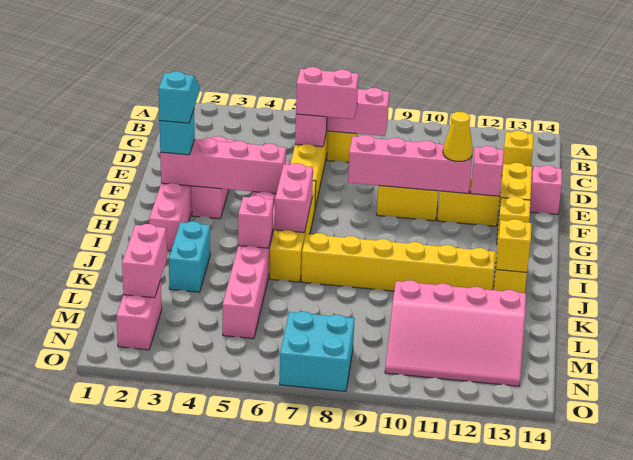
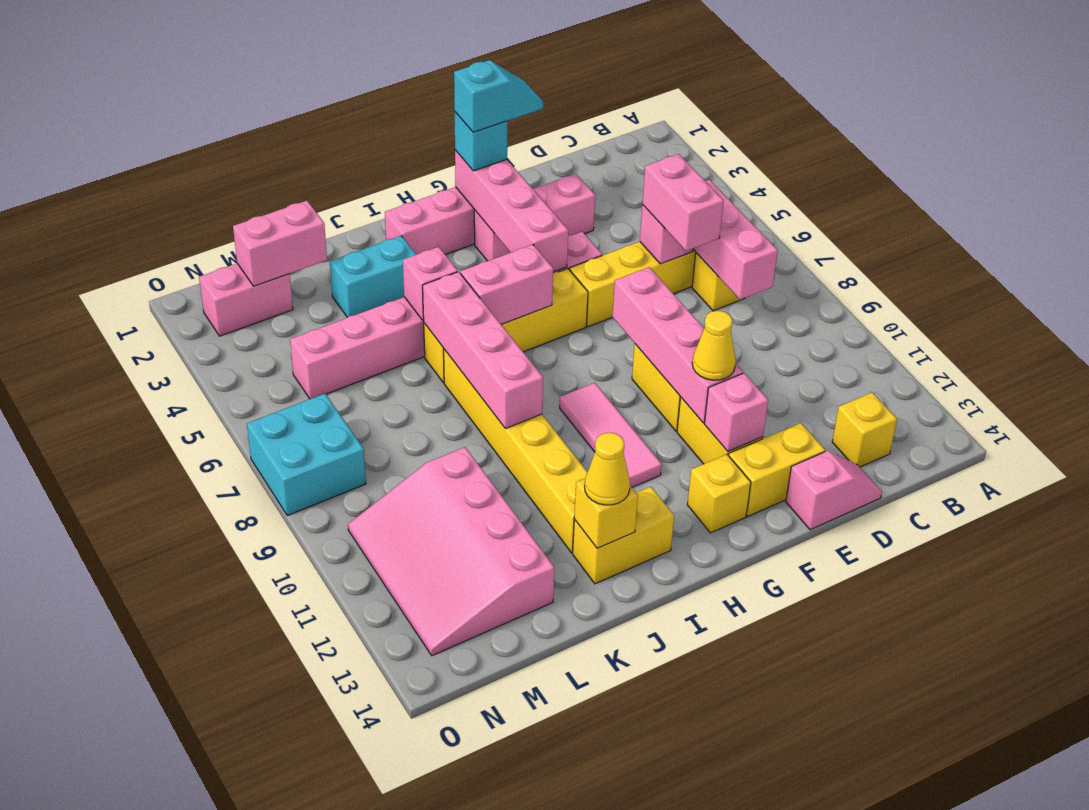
none -> pink 1x3 tile [560,383,662,487]
none -> pink 1x4 brick [423,272,543,429]
none -> yellow 1x1 cone [585,433,630,505]

